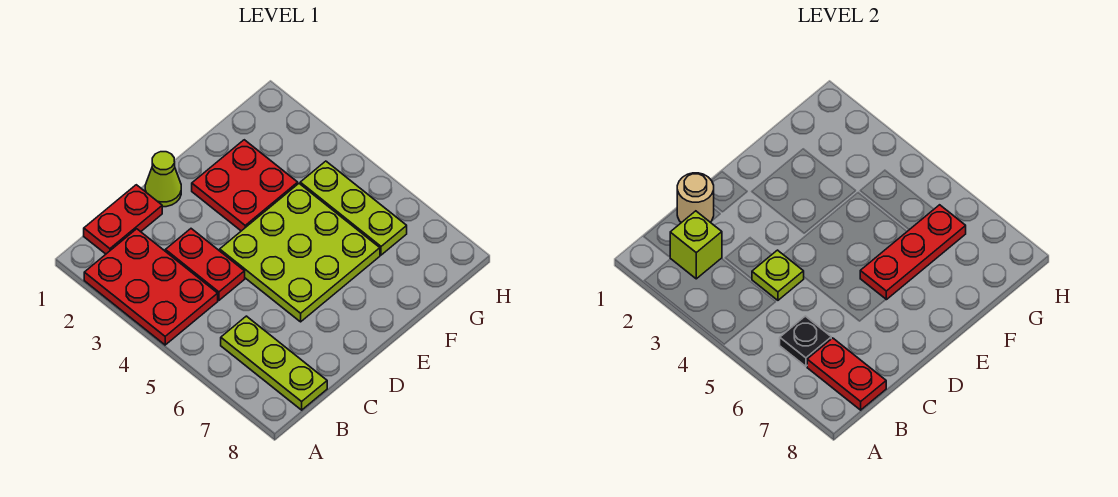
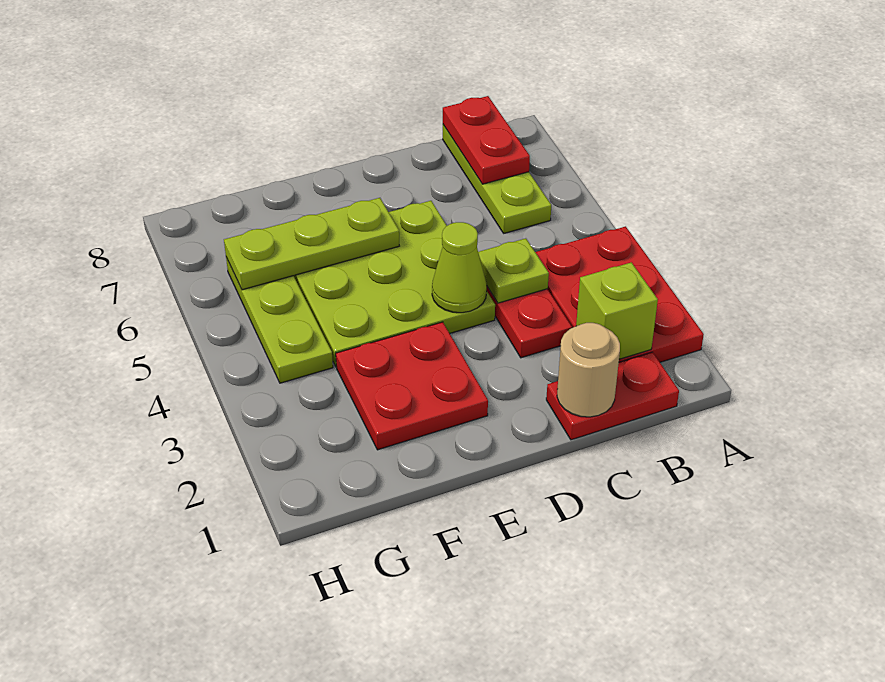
black 1x1 plate [780,316,831,366] -> none
lime 1x1 cone [145,152,181,207] -> lime 1x1 cone moved to [432,222,487,313]
red 1x3 plate [860,205,966,300] -> lime 1x3 plate [224,198,399,290]

